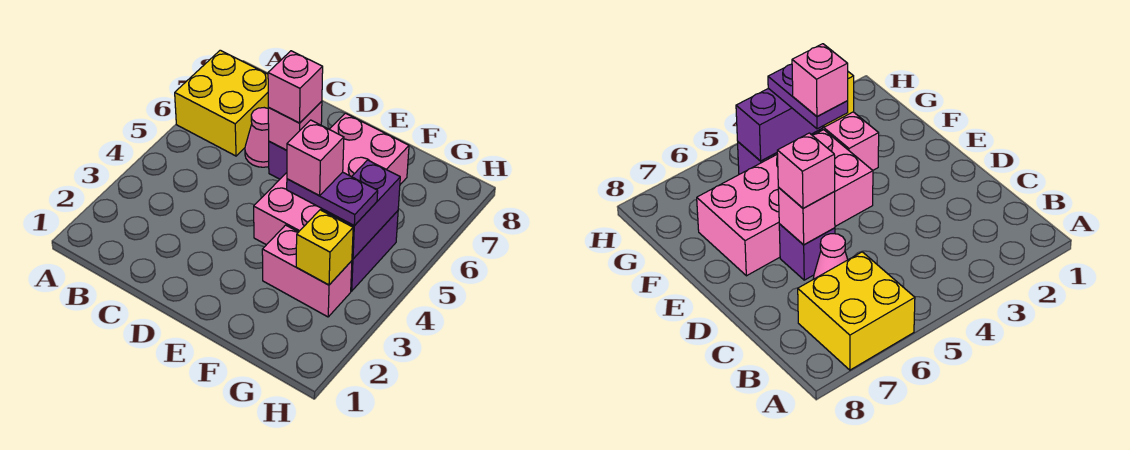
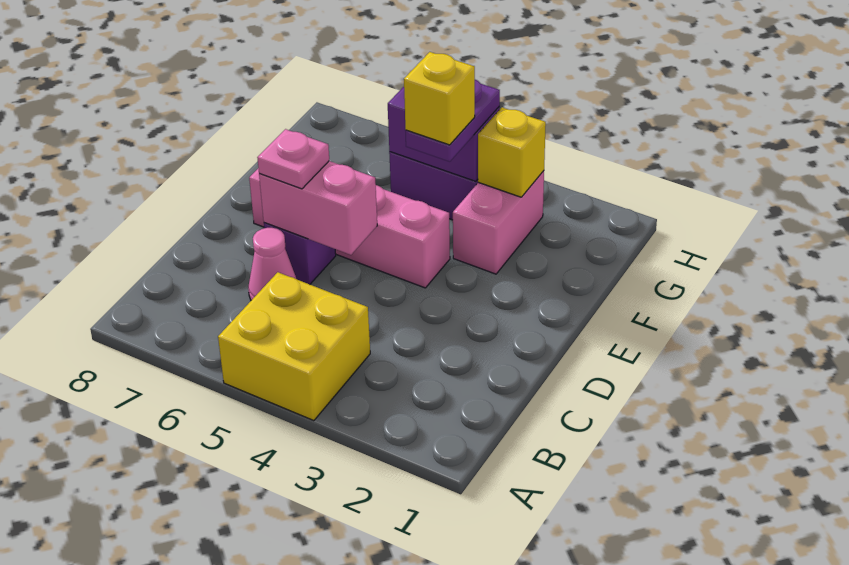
yellow 2x2 brick [175,50,269,156] -> yellow 2x2 brick moved to [218,272,370,421]
pink 1x1 brick [268,101,322,150] -> pink 1x2 brick [259,161,377,255]
pink 1x1 brick [268,51,323,123] -> pink 1x1 plate [257,129,329,189]
pink 2x4 brick [254,113,409,245] -> pink 1x4 brick [249,168,450,288]
pink 1x1 brick [287,120,344,196] -> yellow 1x1 brick [404,52,475,145]

